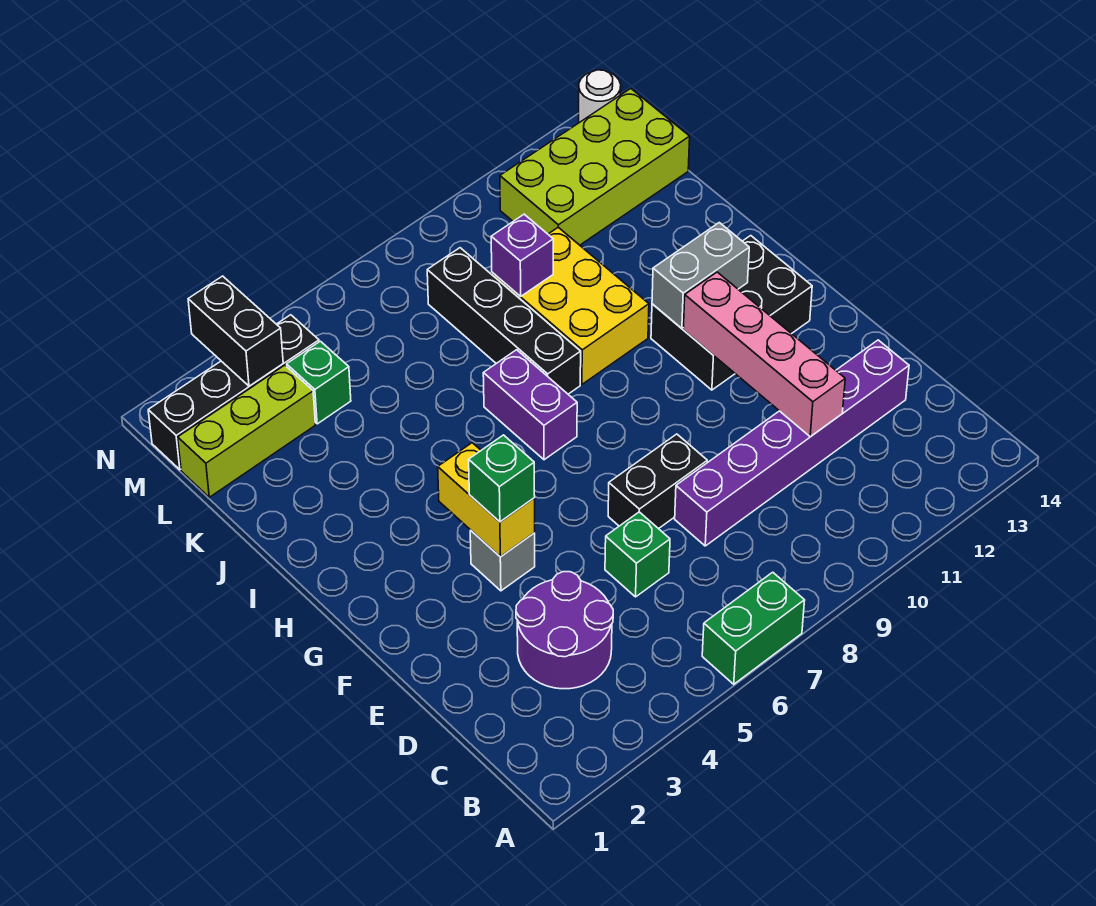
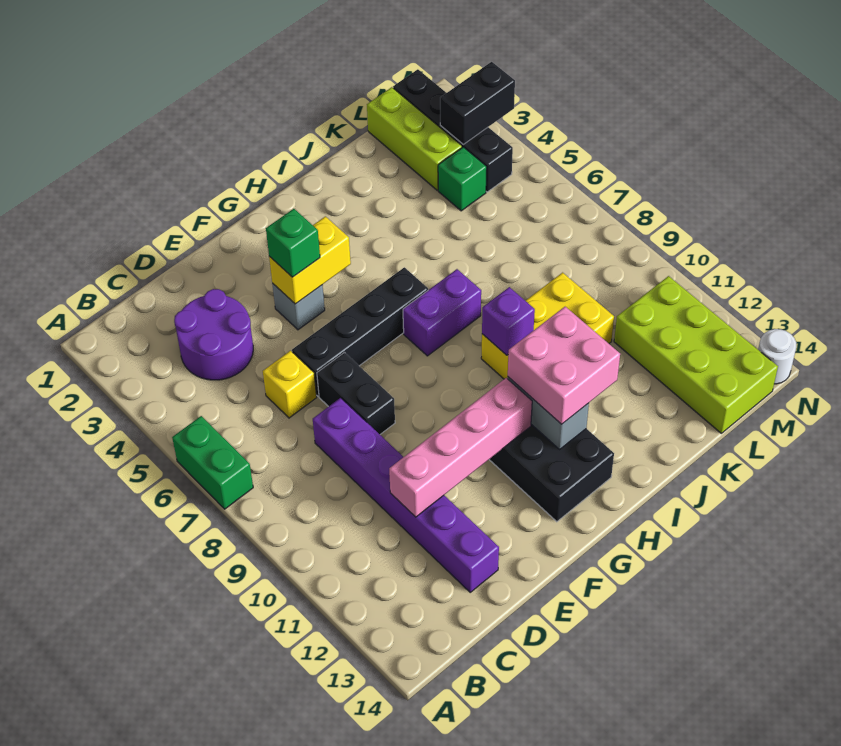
green 1x1 brick [605,512,670,597] -> yellow 1x1 brick [263,351,317,418]
none -> pink 2x2 brick [508,307,620,424]
black 1x4 brick [427,248,581,394] -> black 1x4 brick moved to [292,267,428,396]
purple 1x1 brick [491,214,553,297] -> purple 1x1 brick moved to [482,287,535,355]

